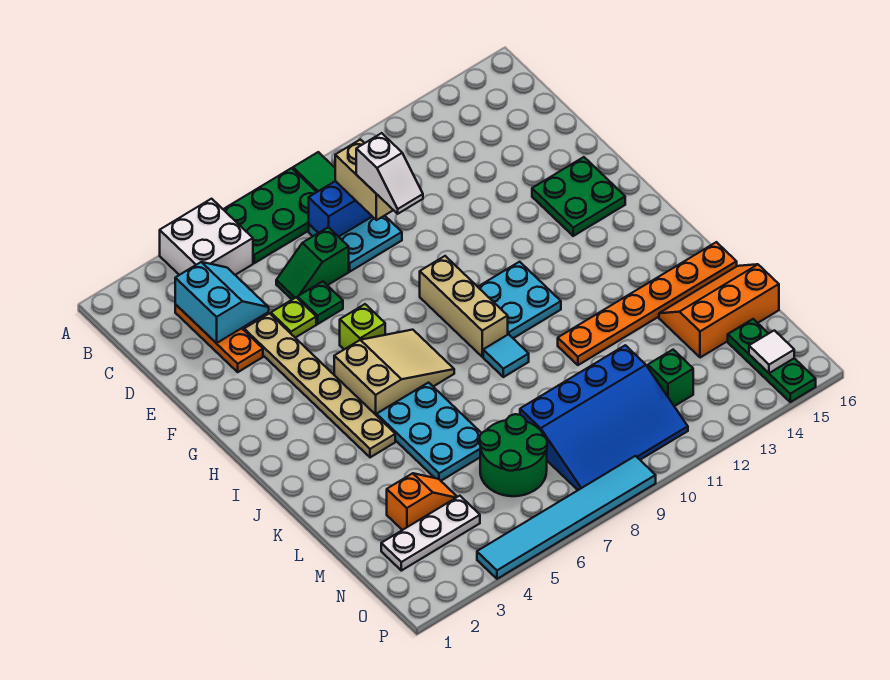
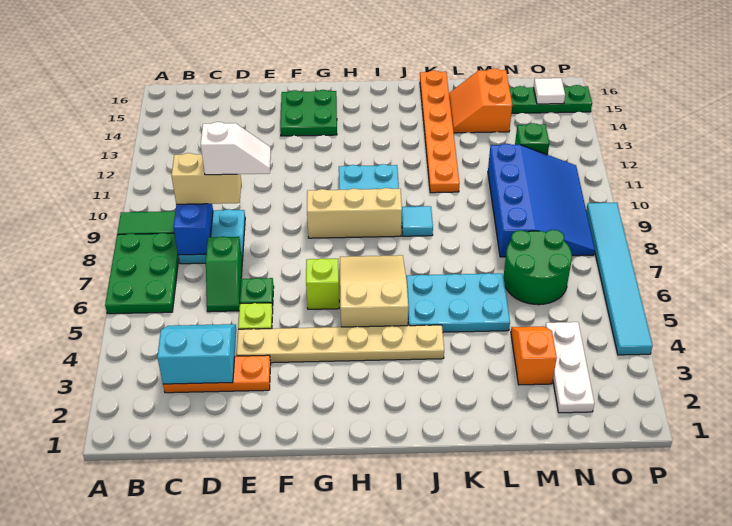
white 2x2 brick [160,199,253,275] -> none
orange 2x3 slope [659,264,779,358] -> orange 2x2 slope [449,68,512,133]

